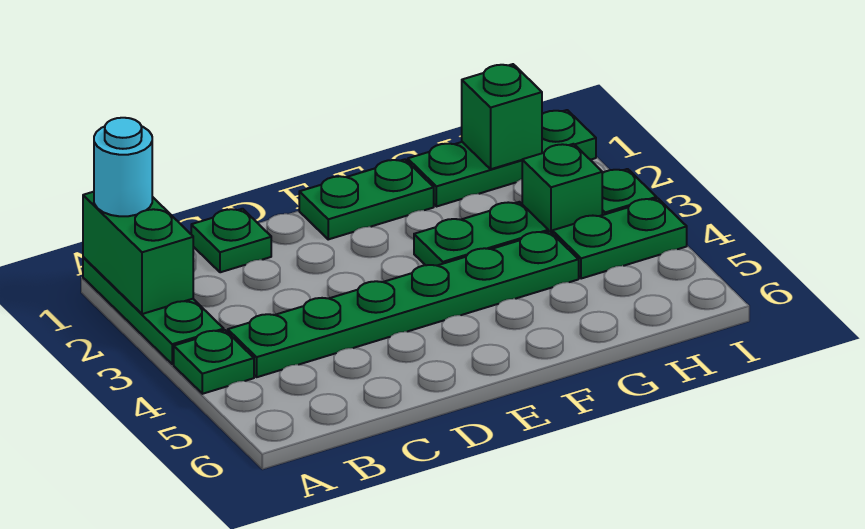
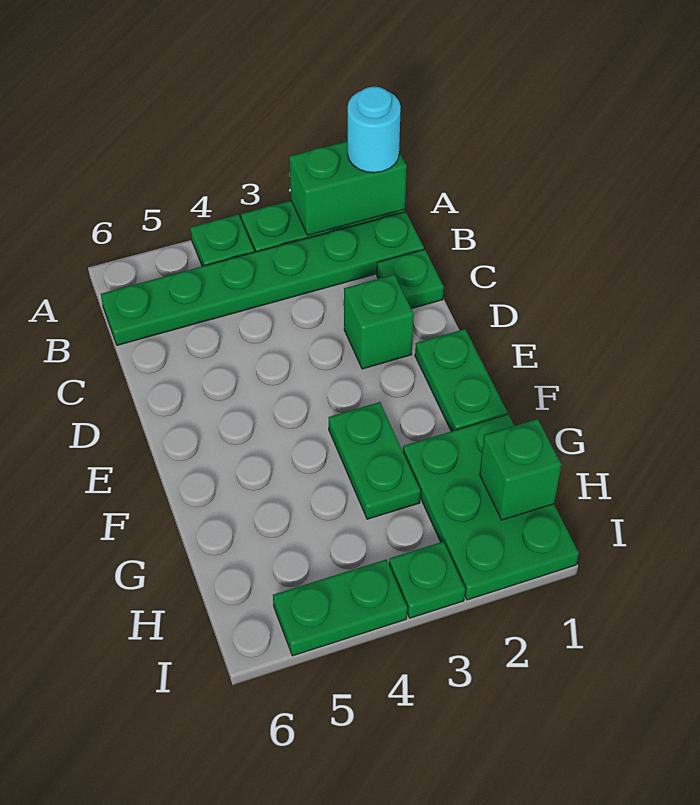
green 1x6 plate [228,231,579,377] -> green 1x6 plate turned to [101,212,424,345]
green 1x3 plate [408,110,596,207] -> green 2x3 plate [403,414,579,600]
green 1x1 brick [522,144,602,233] -> green 1x1 brick moved to [344,274,414,369]
green 1x2 plate [552,198,687,279] -> green 1x2 plate turned to [273,560,407,656]

